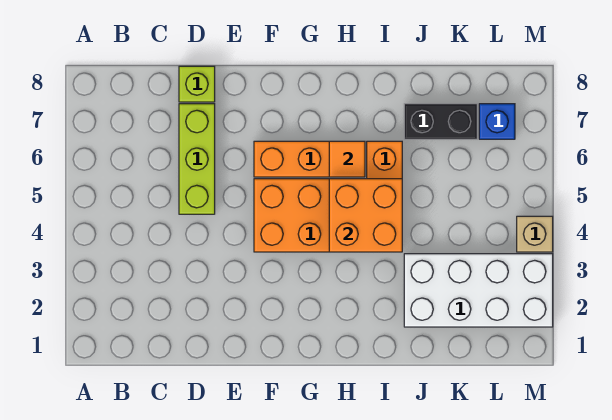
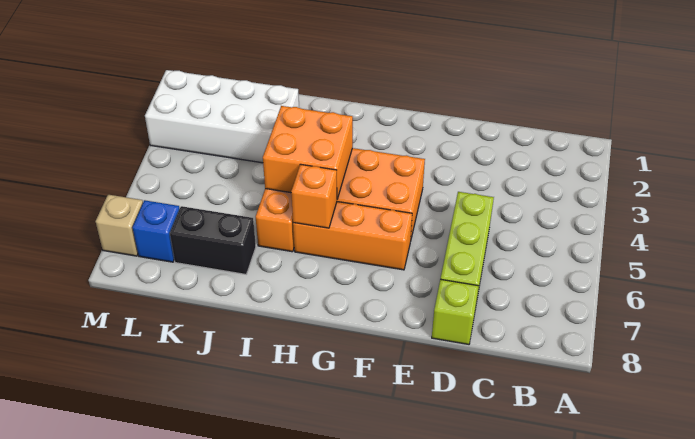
orange 1x1 tile [329,141,365,177] -> orange 1x1 brick [291,164,337,228]
tan 1x1 brick [517,216,553,252] -> tan 1x1 brick moved to [96,195,143,256]

